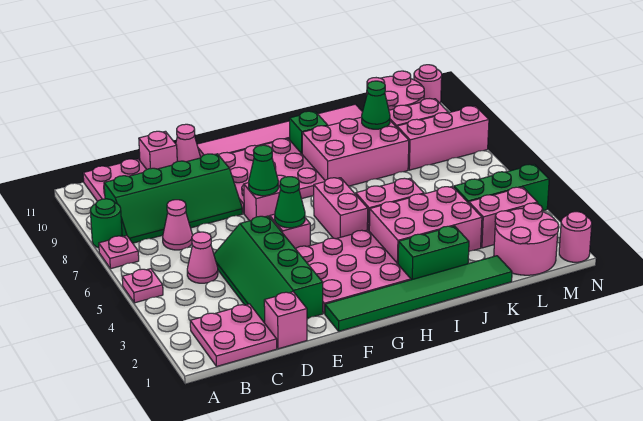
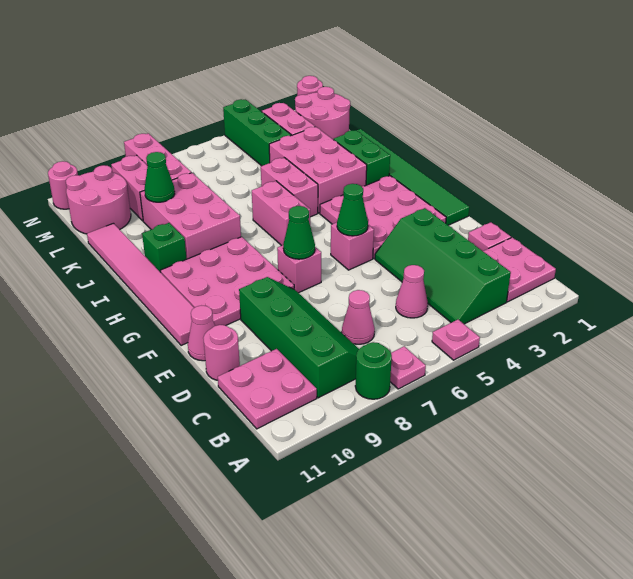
pink 1x1 brick [264,292,307,349] -> pink 1x1 plate [468,222,511,251]
green 2x4 slope [214,216,323,323] -> green 2x4 slope turned to [375,208,511,324]
pink 1x1 brick [139,131,177,169] -> pink 1x1 round brick [203,325,240,380]
pink 1x2 brick [314,178,368,239] -> pink 1x2 brick turned to [252,181,310,246]

